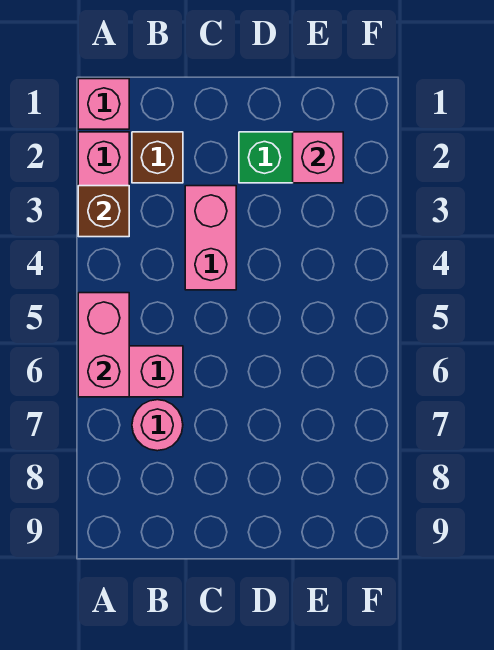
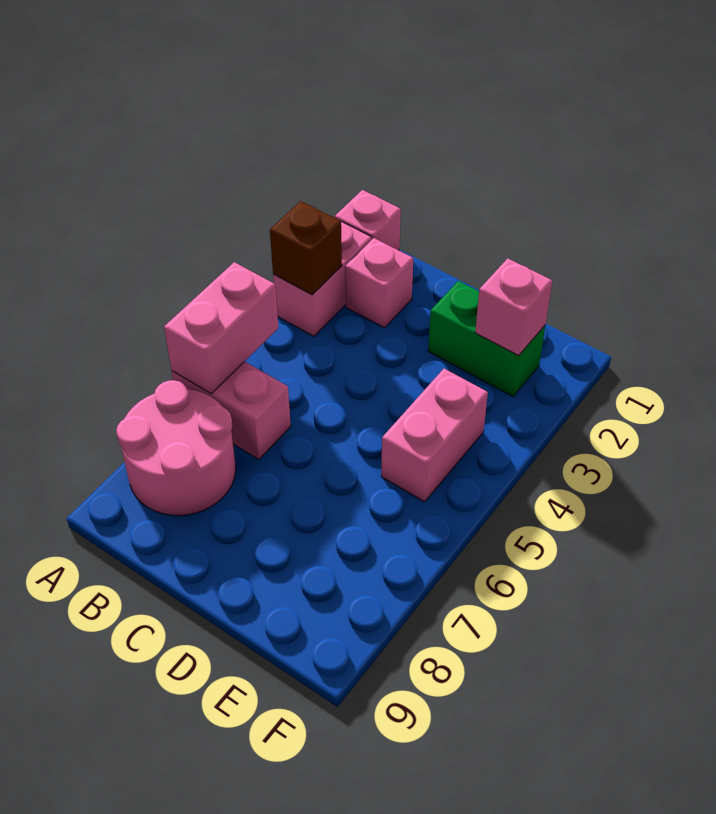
brown 1x1 brick [132,132,183,183] -> pink 1x1 brick [345,238,413,328]
pink 1x1 round brick [132,400,183,451] -> pink 2x2 round brick [116,380,236,516]
pink 1x2 brick [185,186,236,290] -> pink 1x2 brick moved to [381,369,488,502]

